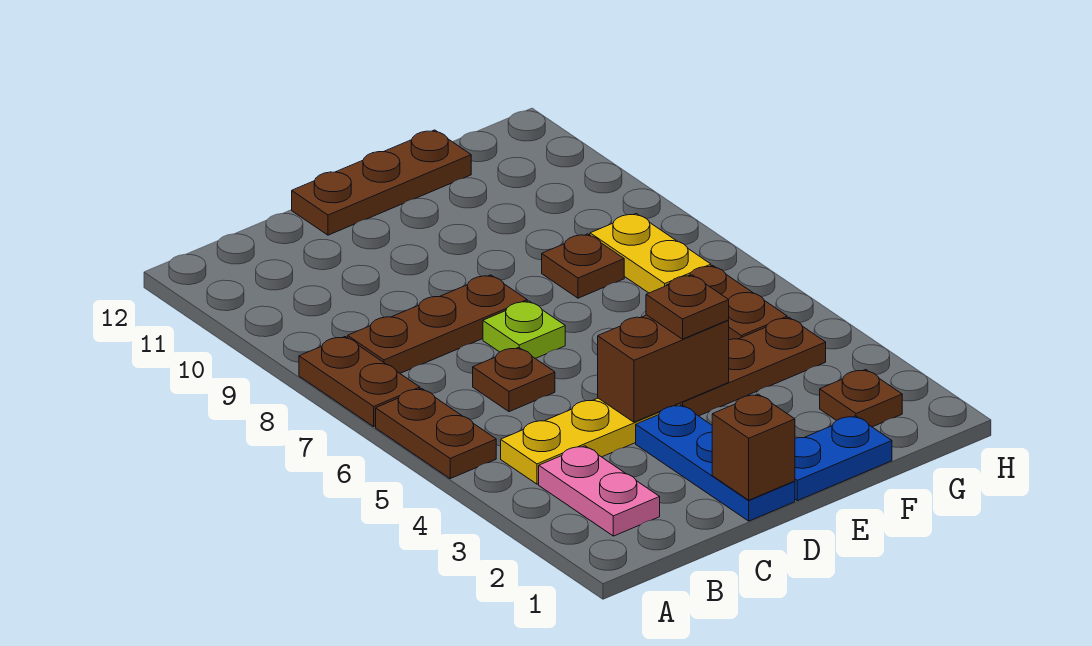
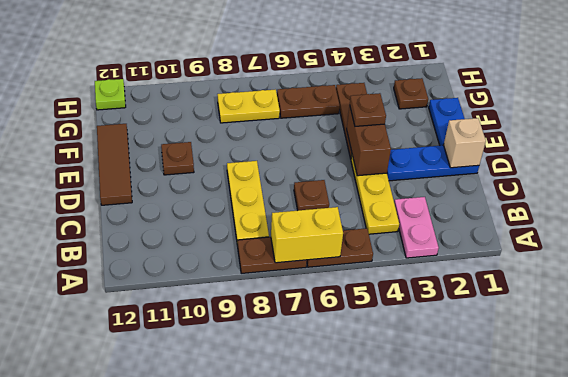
none -> yellow 1x2 brick [271,207,343,263]
pink 1x2 plate [539,446,660,536] -> pink 1x2 plate turned to [394,197,439,258]
brown 1x3 plate [348,275,527,373] -> yellow 1x3 plate [227,161,269,246]
brown 1x1 brick [712,394,795,500] -> tan 1x1 brick [444,118,486,168]
lime 1x1 plate [483,301,565,358] -> lime 1x1 plate moved to [95,79,126,110]
brown 1x3 plate [292,130,471,235] -> brown 1x3 tile [97,124,132,205]
brown 1x1 plate [542,234,624,298] -> brown 1x1 plate moved to [161,142,194,175]

